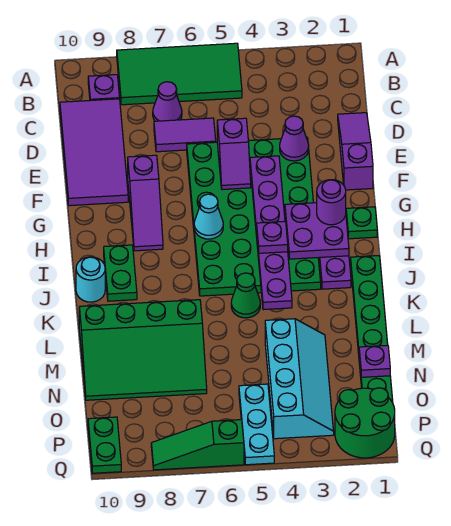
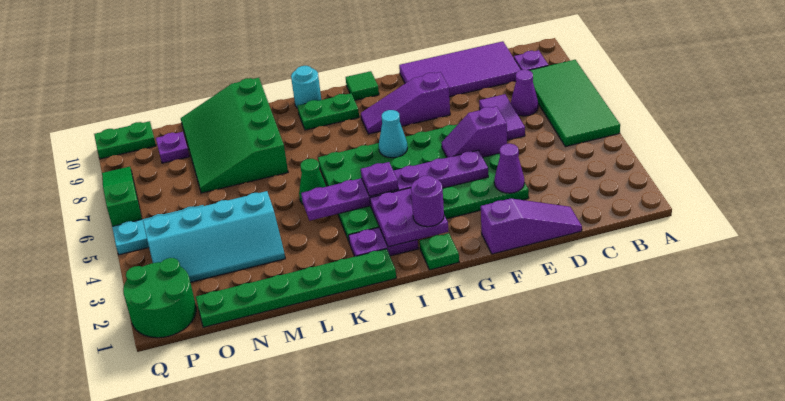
none -> green 1x1 tile [346,71,379,100]
purple 1x1 plate [359,345,390,377] -> purple 1x1 plate moved to [156,132,189,163]

